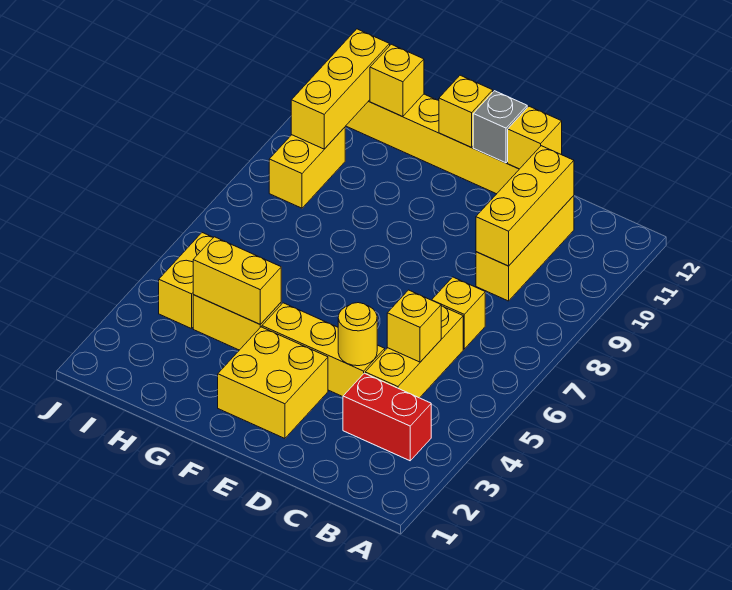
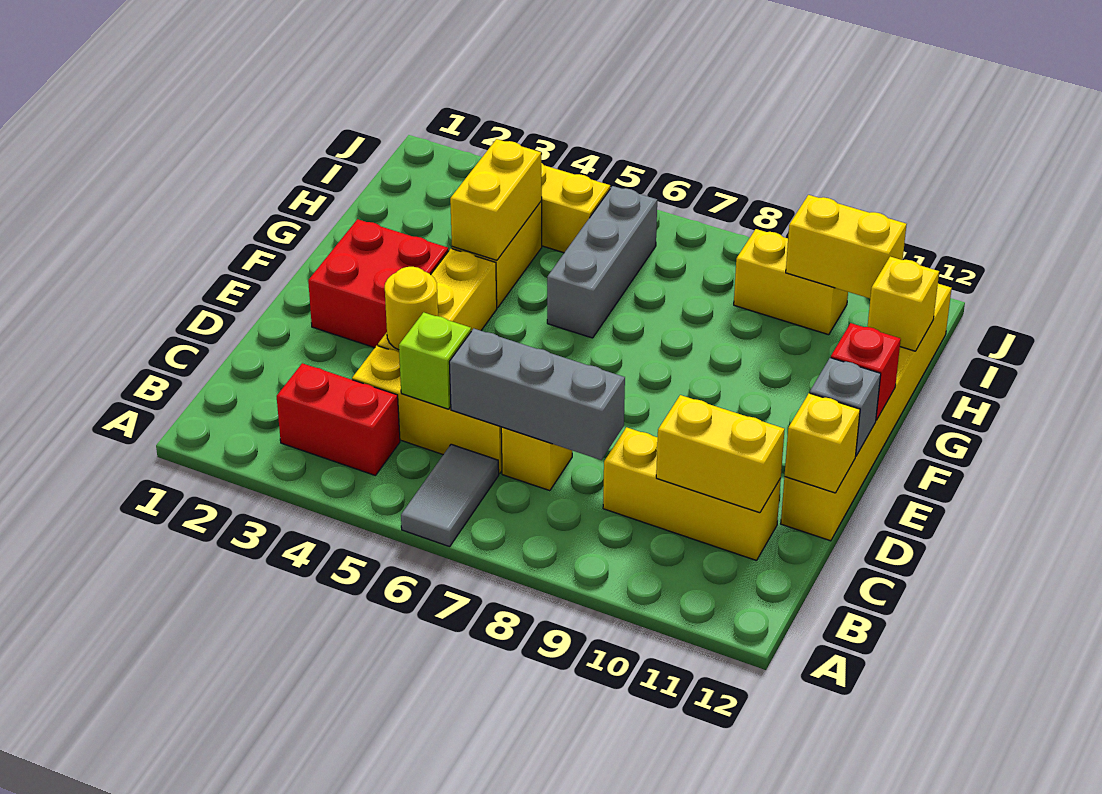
none -> grey 1x2 tile [401,444,499,547]
red 1x2 brick [343,373,431,461] -> red 1x2 brick turned to [277,363,400,476]
yellow 1x1 brick [387,290,441,362] -> lime 1x1 brick [399,312,471,409]
none -> grey 1x3 brick [449,329,625,460]
yellow 1x3 brick [476,146,574,266] -> yellow 1x2 brick [656,395,785,513]
yellow 2x2 brick [218,327,328,438] -> red 2x2 brick [308,219,449,348]
yellow 1x1 brick [439,75,493,147] -> red 1x1 brick [831,323,901,420]
none -> grey 1x3 brick [547,186,657,338]
yellow 1x3 brick [291,29,390,149] -> yellow 1x2 brick [786,195,907,298]

